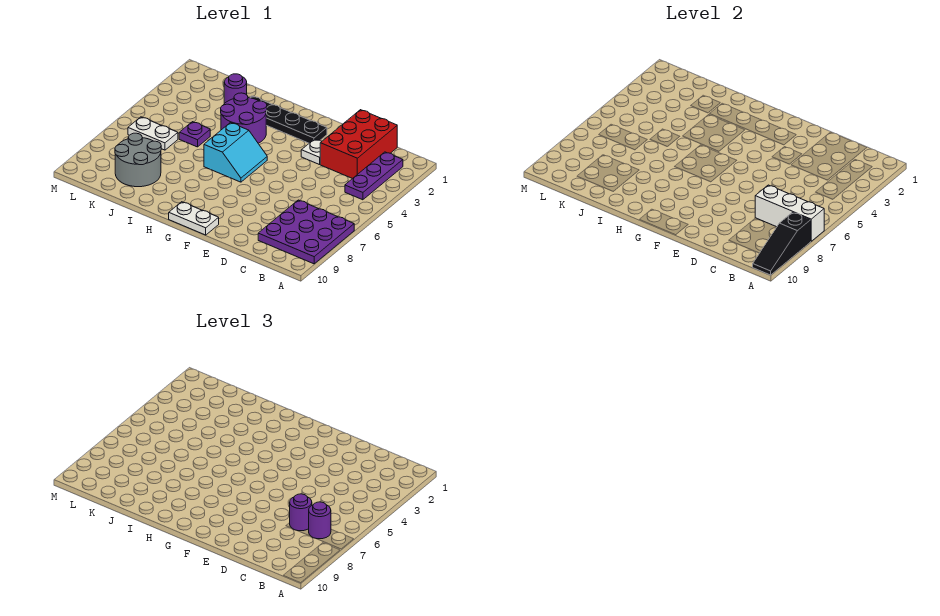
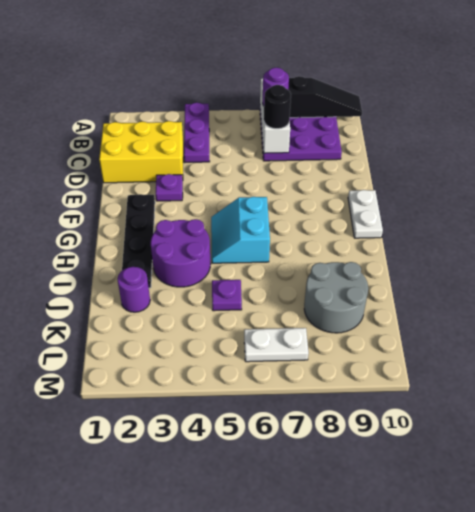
purple 1x3 plate [345,152,403,200] -> purple 1x3 plate turned to [184,103,210,162]
red 2x3 brick [320,110,397,179] -> yellow 2x3 brick [99,121,183,183]
purple 1x1 round brick [290,494,312,531] -> black 1x1 round brick [264,85,291,129]
white 1x1 plate [301,139,322,165] -> purple 1x1 plate [156,174,183,201]
cyan 2x2 slope [204,123,267,182] -> cyan 2x2 slope turned to [211,197,270,263]
white 1x2 plate [128,117,178,150] -> white 1x2 plate turned to [244,328,308,362]

